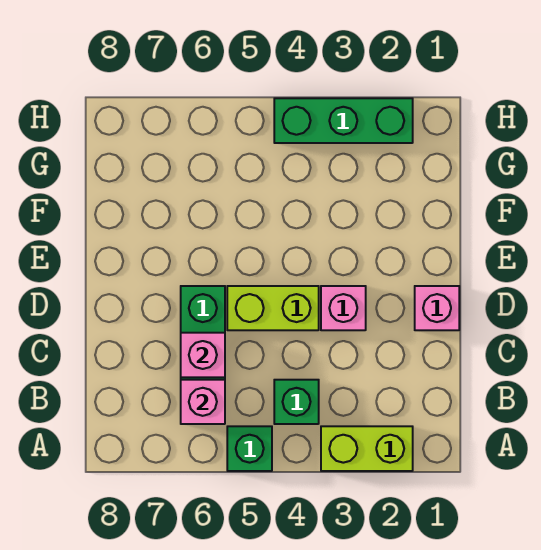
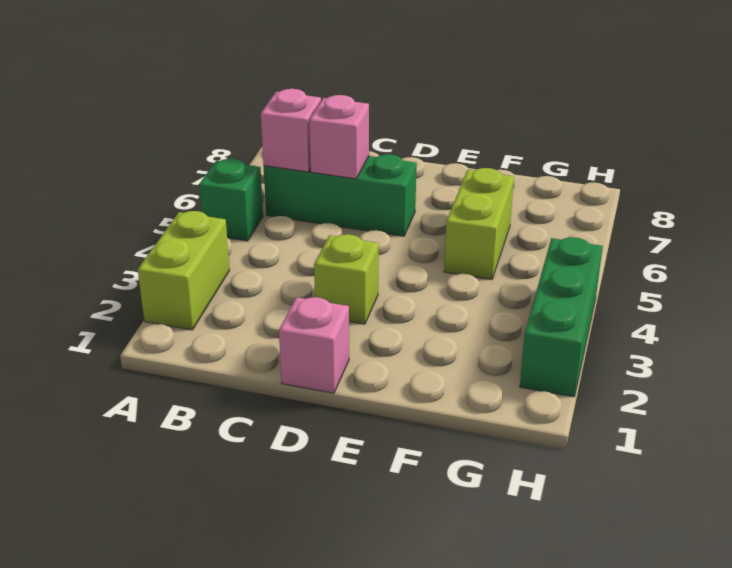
green 1x1 brick [274,380,319,424] -> none
pink 1x1 brick [321,286,366,330] -> lime 1x1 brick [314,234,379,324]
lime 1x2 brick [227,286,319,330] -> lime 1x2 brick moved to [444,168,514,280]

